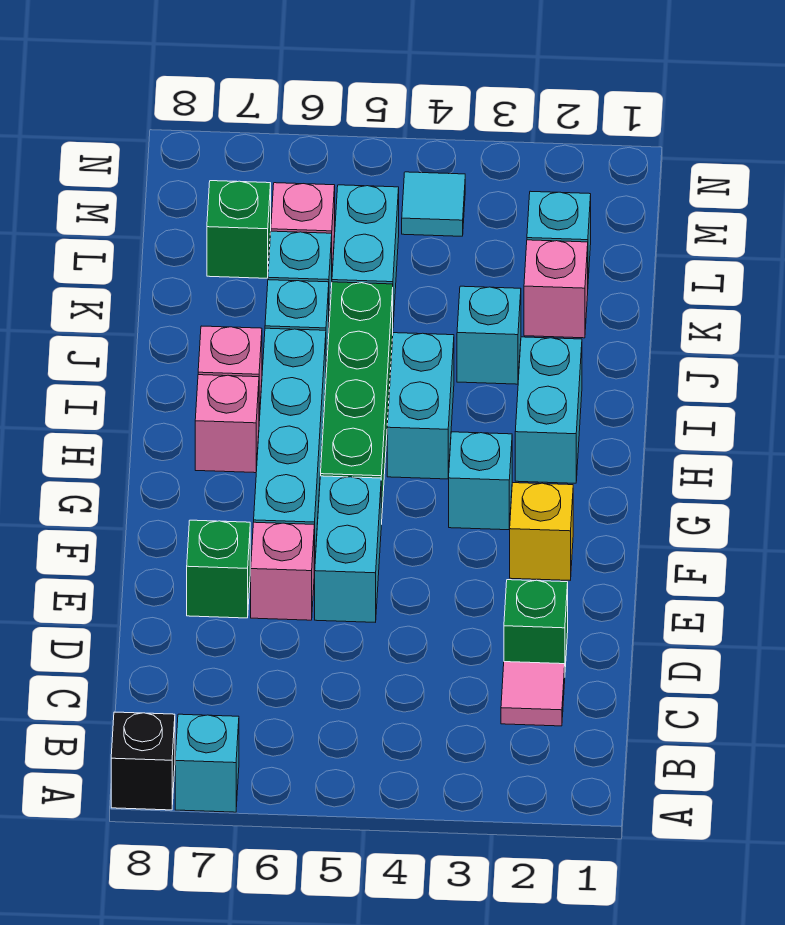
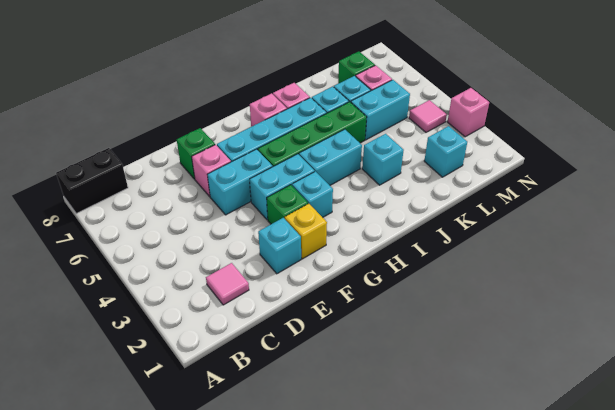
cyan 1x1 brick [175,714,239,812] -> cyan 1x1 brick moved to [258,218,301,274]
black 1x1 brick [111,712,175,810] -> black 1x2 brick [56,148,128,214]
green 1x1 brick [504,580,568,667] -> green 1x1 brick moved to [267,185,308,224]
cyan 1x2 brick [515,337,582,483] -> cyan 1x2 brick moved to [250,154,315,220]
pink 1x1 brick [524,240,588,338] -> pink 1x1 brick moved to [447,88,489,137]
cyan 1x1 tile [402,172,465,236] -> pink 1x1 tile [409,100,447,132]

